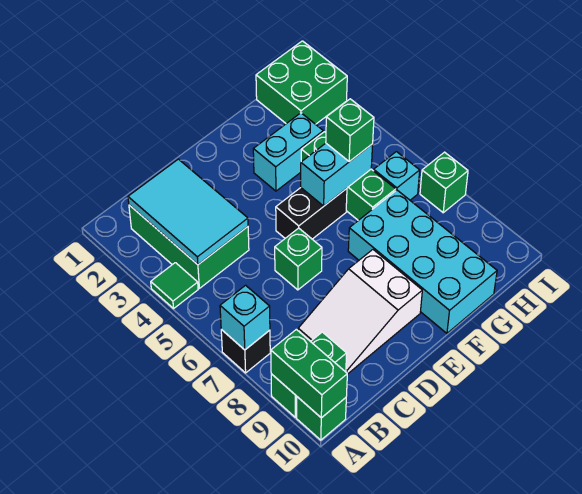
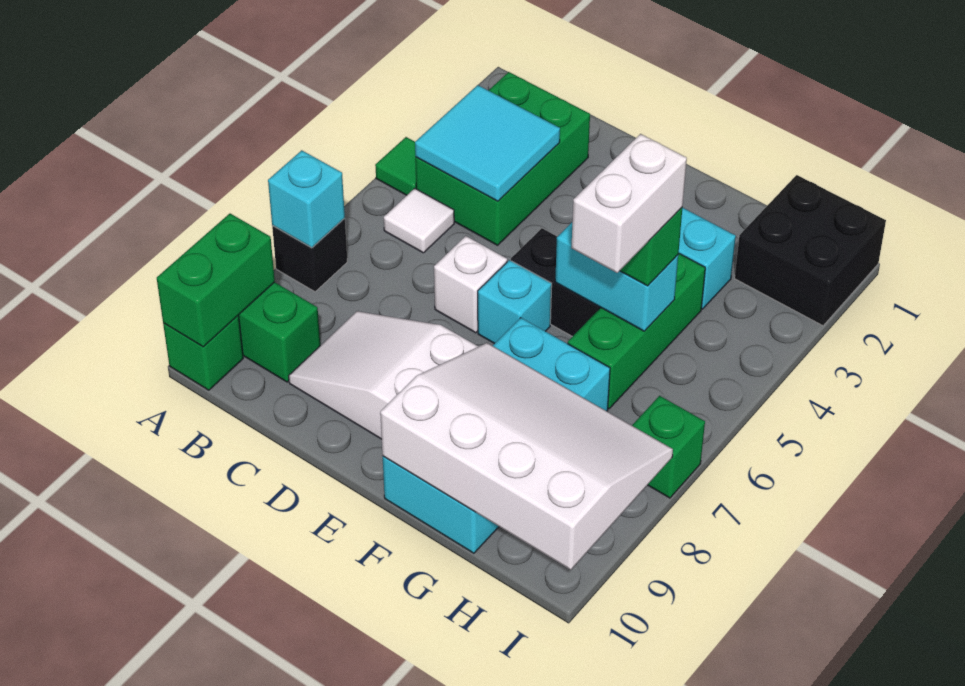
cyan 2x3 tile [128,159,248,265] -> cyan 2x2 tile [415,85,560,201]
none -> white 1x1 tile [384,188,454,253]
green 1x1 brick [275,228,322,290] -> white 1x1 brick [434,236,507,333]
none -> white 3x4 slope [380,343,673,570]
none -> white 1x2 brick [571,134,687,273]
green 2x2 brick [256,41,347,124] -> black 2x2 brick [735,175,886,326]
cyan 1x1 brick [374,152,420,200] -> cyan 1x1 brick moved to [478,260,552,344]

